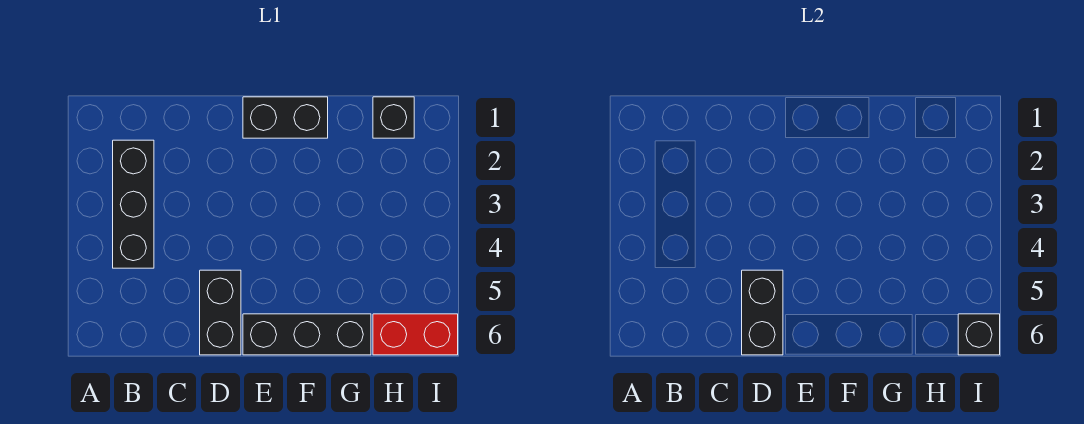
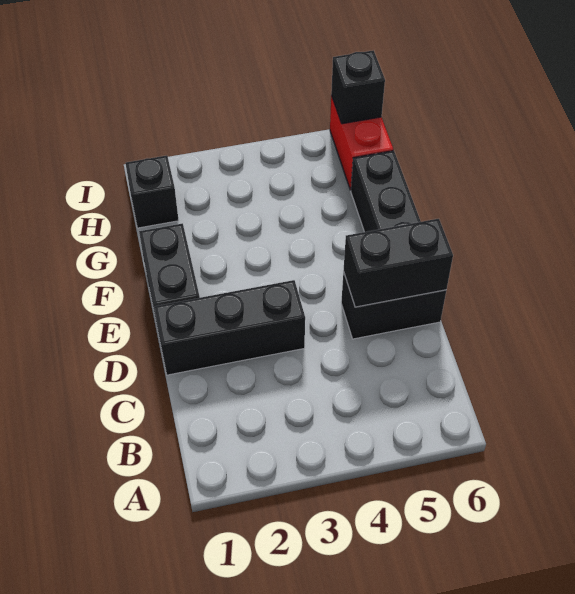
black 1x3 brick [113,140,154,268] -> black 1x3 brick moved to [154,280,305,375]

